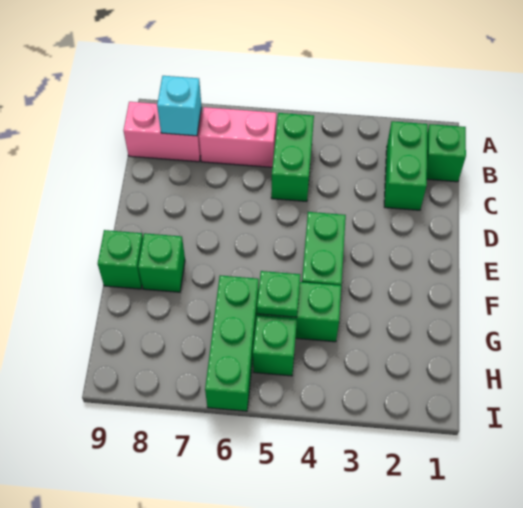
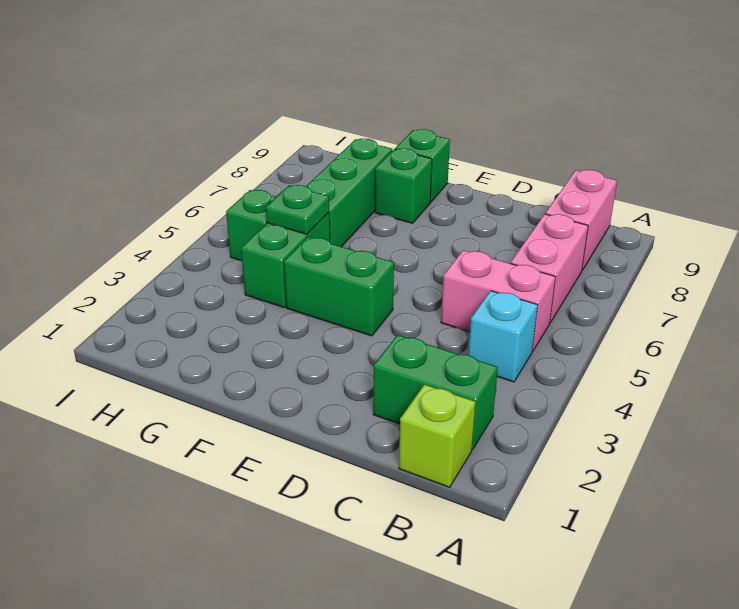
green 1x1 brick [427,124,466,182] -> lime 1x1 brick [399,384,476,487]
green 1x2 brick [271,113,314,201] -> pink 1x2 brick [441,250,556,351]
cyan 1x1 brick [157,76,202,136] -> cyan 1x1 brick moved to [468,291,538,382]
green 1x3 brick [205,275,259,411] -> green 1x3 brick turned to [306,138,392,247]

